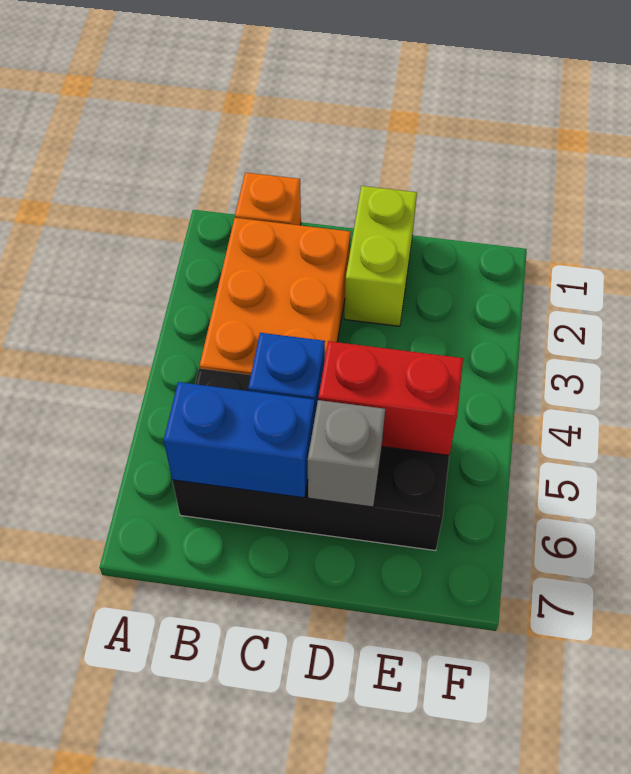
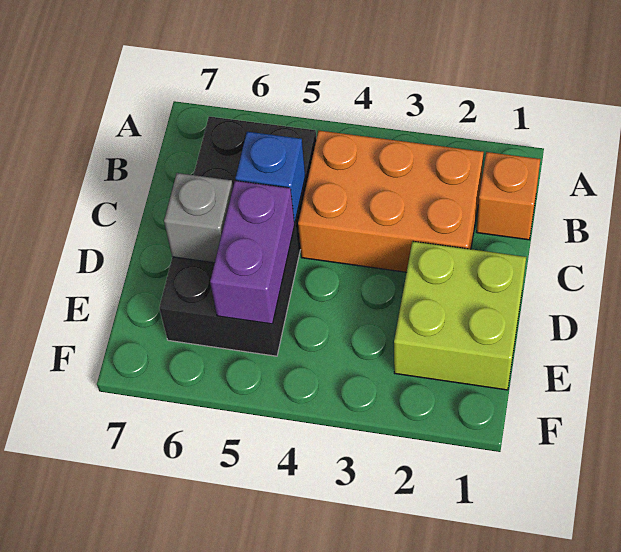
blue 1x2 brick [164,382,315,498] -> none
lime 1x2 brick [344,186,417,326] -> lime 2x2 brick [394,241,526,390]
red 1x2 brick [318,341,463,455] -> purple 1x2 brick [210,181,295,324]

